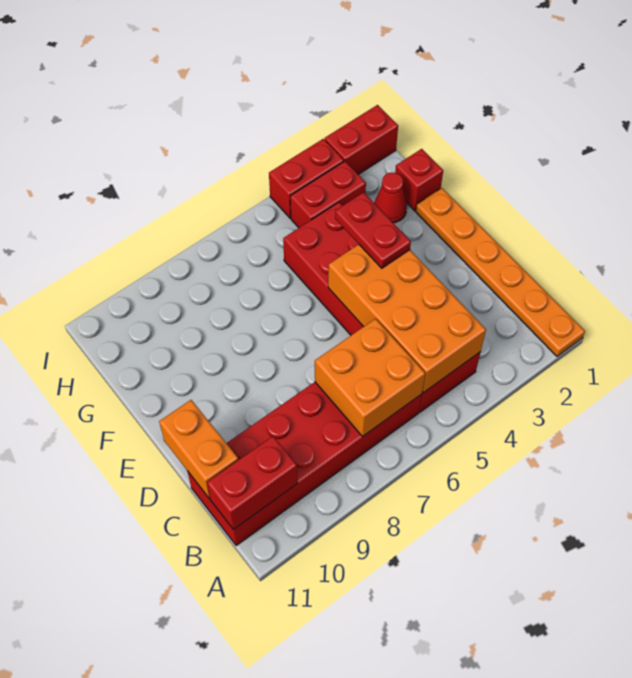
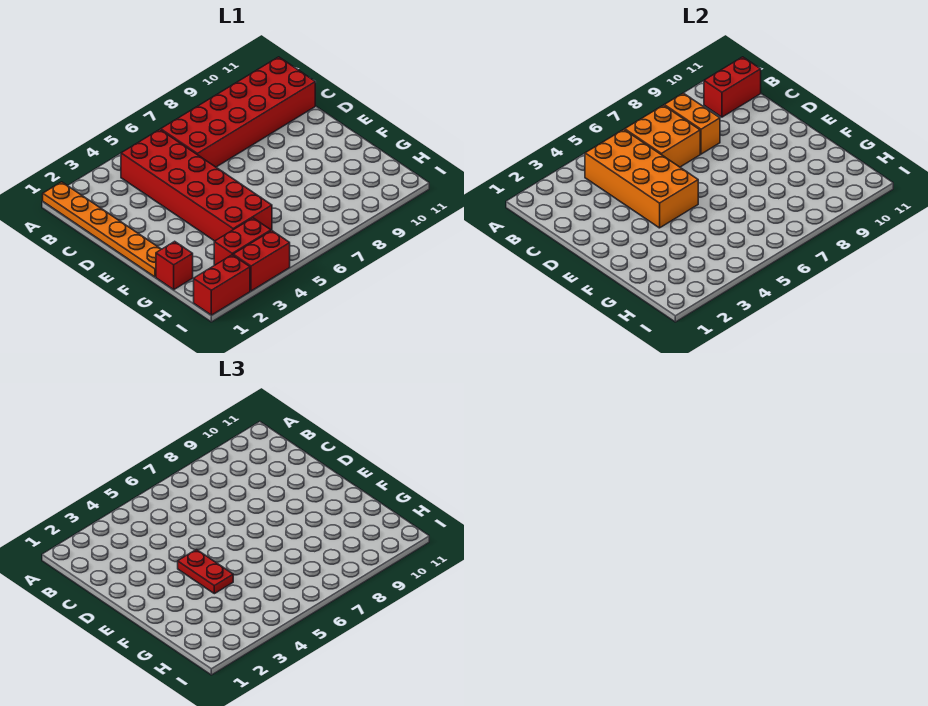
orange 1x2 brick [159,400,238,499] -> orange 1x2 brick moved to [664,93,720,154]
red 1x1 cone [374,172,407,223] -> none

